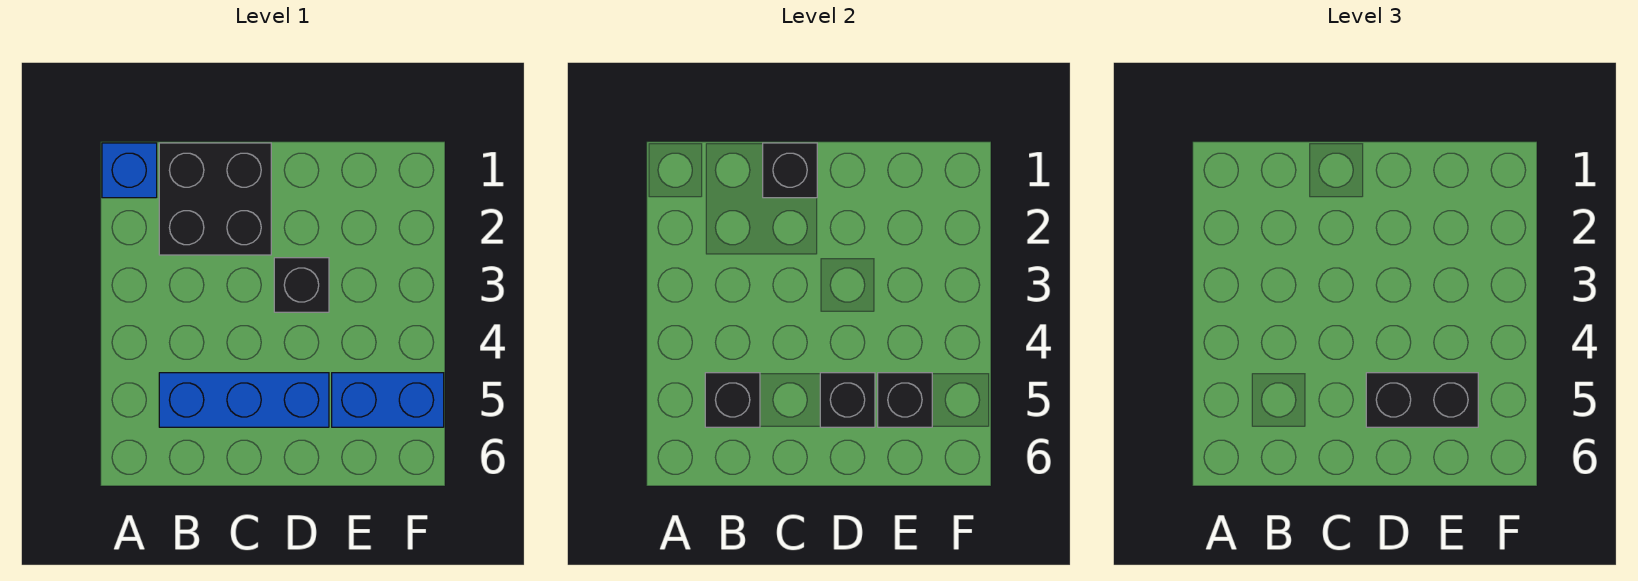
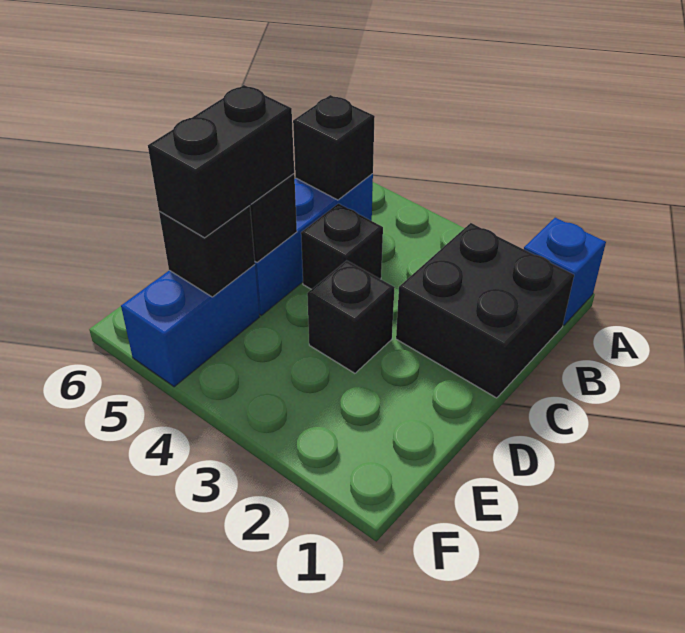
black 1x1 brick [763,143,817,198] -> black 1x1 brick moved to [301,204,383,290]

